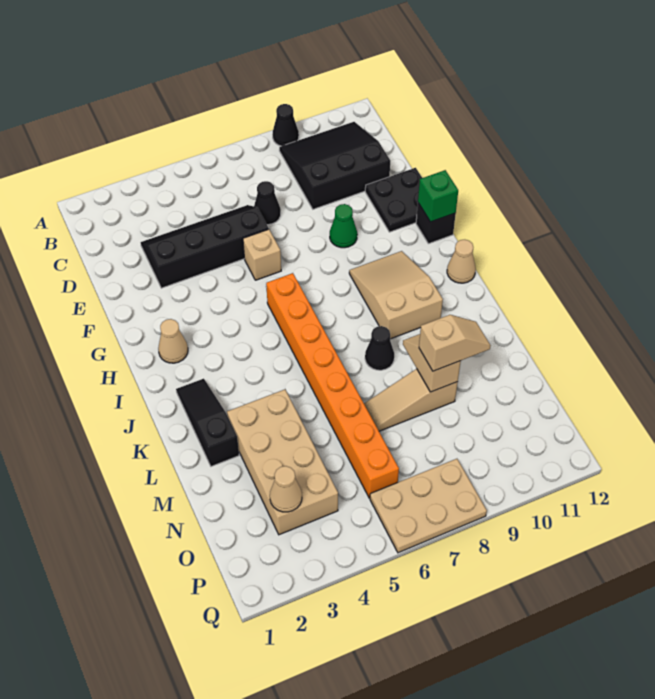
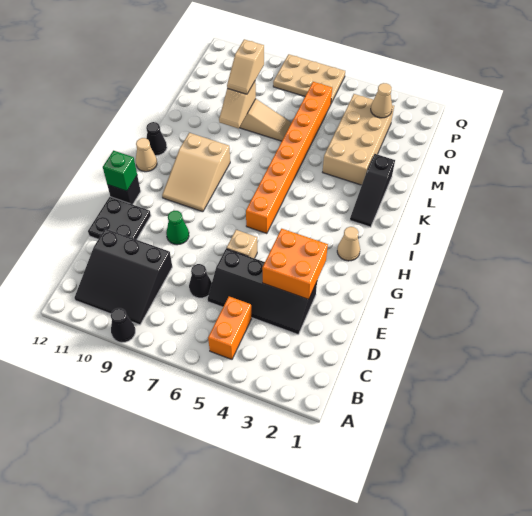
none -> orange 1x2 brick [208,297,252,359]
none -> orange 2x2 brick [262,229,328,299]
black 1x1 cone [365,326,394,370] -> black 1x1 cone moved to [146,122,167,156]
tan 1x2 slope [419,315,491,371] -> tan 1x2 slope turned to [227,39,264,94]

